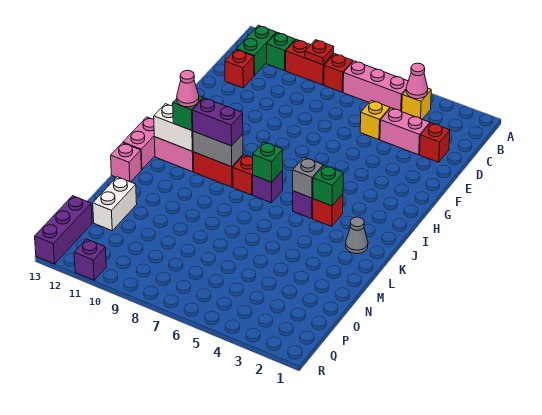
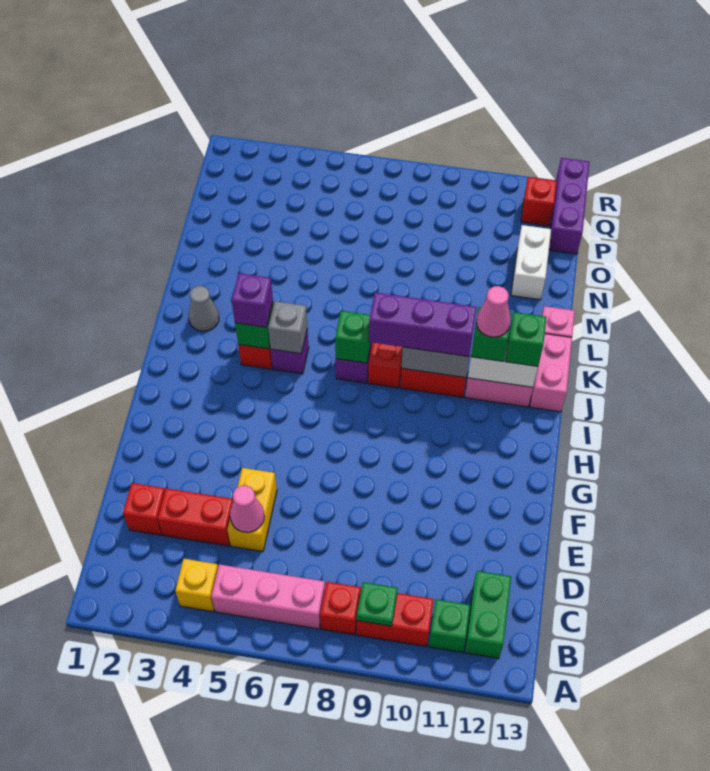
pink 1x1 cone [406,63,428,99] -> pink 1x1 cone moved to [230,485,264,532]
red 1x1 plate [305,40,334,65] -> green 1x1 plate [357,582,398,626]
pink 1x2 brick [380,108,430,155] -> red 1x2 brick [158,488,233,546]
yellow 1x1 brick [360,100,390,140] -> yellow 1x2 brick [227,468,277,551]
red 1x1 brick [225,50,254,88] -> red 1x1 brick moved to [521,177,557,226]
purple 1x2 brick [193,98,243,146] -> purple 1x3 brick [369,293,477,356]
none -> green 1x1 brick [506,312,547,366]
purple 1x1 brick [74,239,106,280] -> purple 1x1 brick moved to [232,273,273,327]

